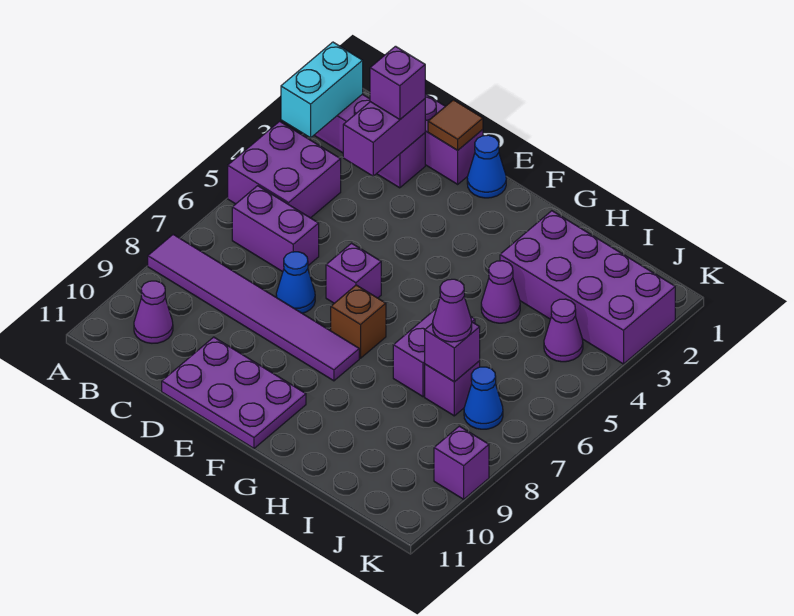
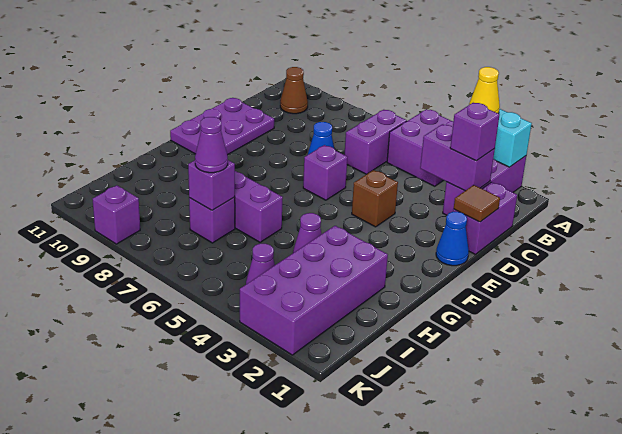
none -> yellow 1x1 cone [469,67,500,114]
purple 1x6 tile [148,234,359,381] -> none
purple 1x1 cone [134,281,173,343] -> brown 1x1 cone [280,67,308,114]
brown 1x1 brick [331,285,386,358] -> brown 1x1 brick moved to [352,170,398,227]
blue 1x1 cone [464,367,503,429] -> none

